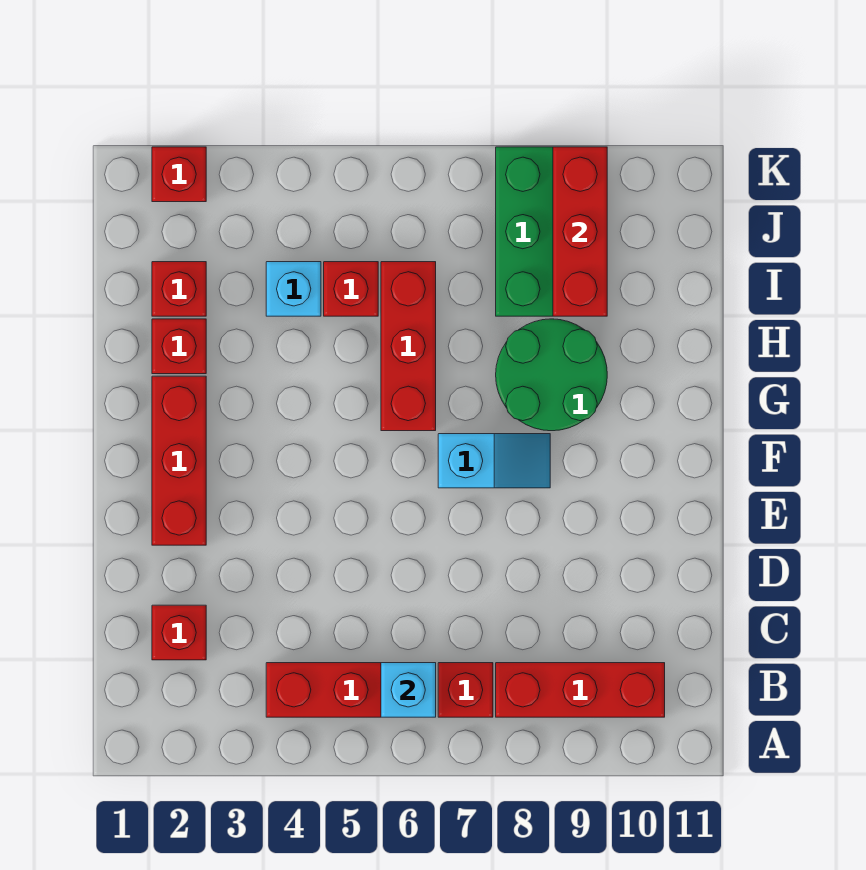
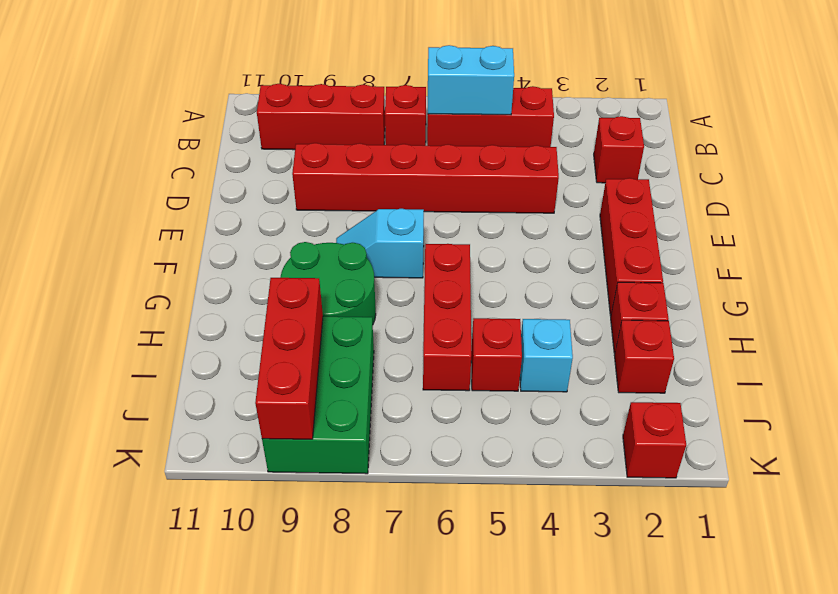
cyan 1x1 brick [381,663,436,717] -> cyan 1x2 brick [428,45,514,115]
none -> red 1x6 brick [292,143,559,213]

